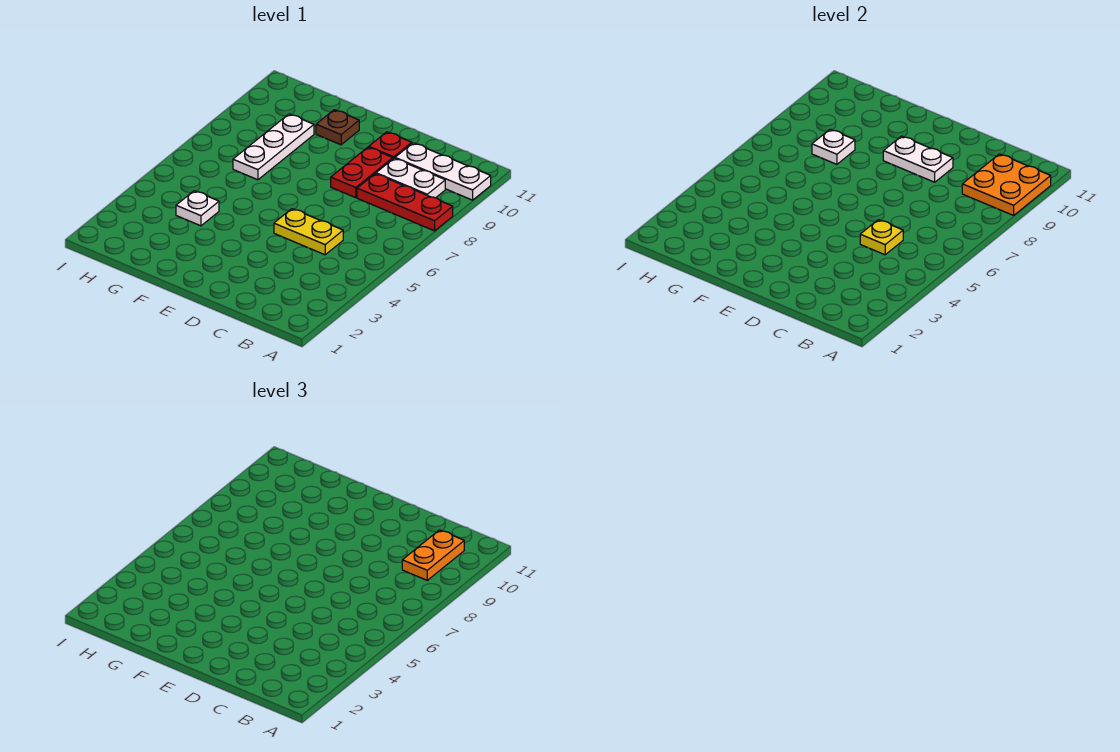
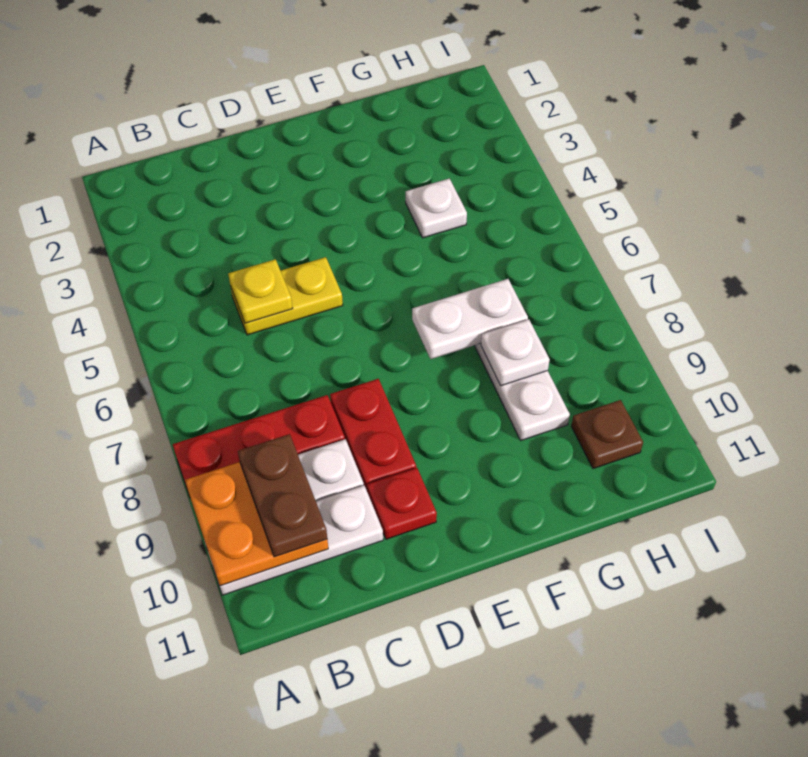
orange 1x2 plate [402,530,464,580] -> brown 1x2 plate [238,434,327,557]
white 1x2 plate [883,136,953,182] -> white 1x2 plate moved to [412,279,528,359]
brown 1x1 plate [316,110,359,145] -> brown 1x1 plate moved to [571,400,643,469]

